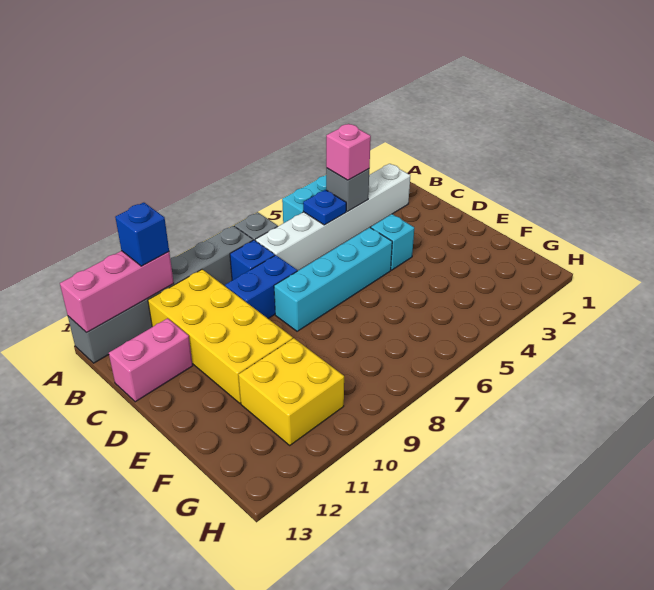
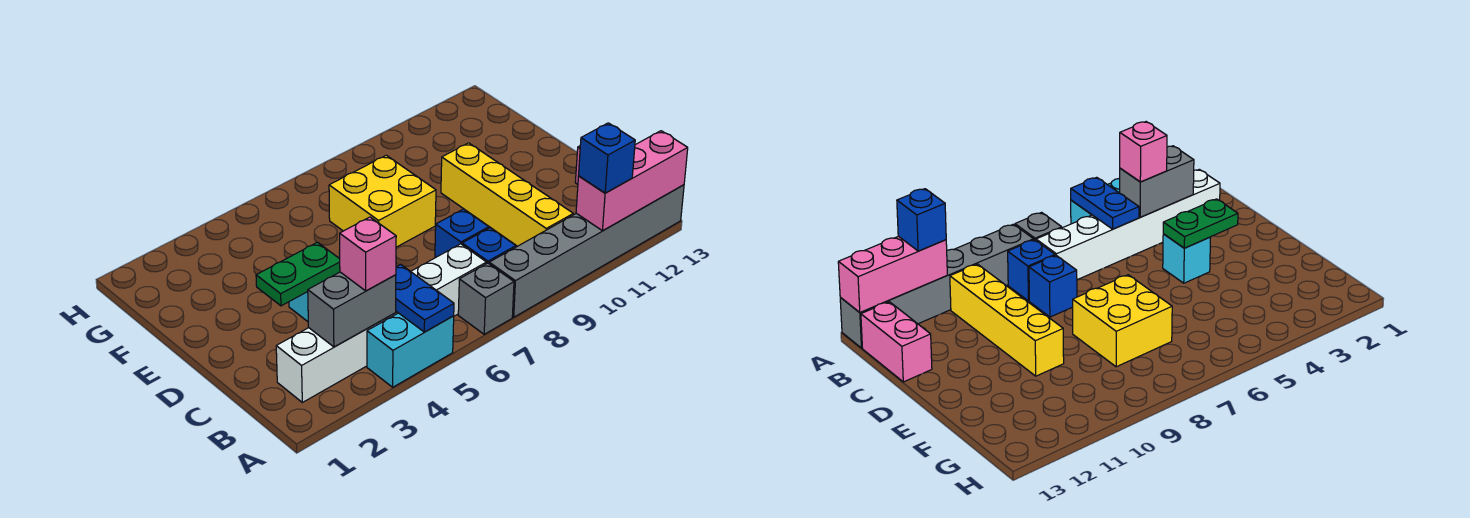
grey 1x1 brick [326,168,369,212] -> grey 1x2 brick [308,272,396,347]
blue 1x1 plate [303,190,346,225] -> blue 1x2 plate [396,265,454,332]
yellow 2x4 brick [148,269,293,403] -> yellow 1x4 brick [441,143,573,246]
blue 1x2 brick [225,255,297,318] -> blue 1x1 brick [435,209,489,258]
pink 1x2 brick [109,318,193,402] -> pink 1x2 brick turned to [861,302,932,382]
none -> green 1x2 plate [256,242,340,306]
cyan 1x4 brick [274,228,392,331] -> none
yellow 2x2 brick [238,338,344,445] -> yellow 2x2 brick moved to [329,155,436,247]

